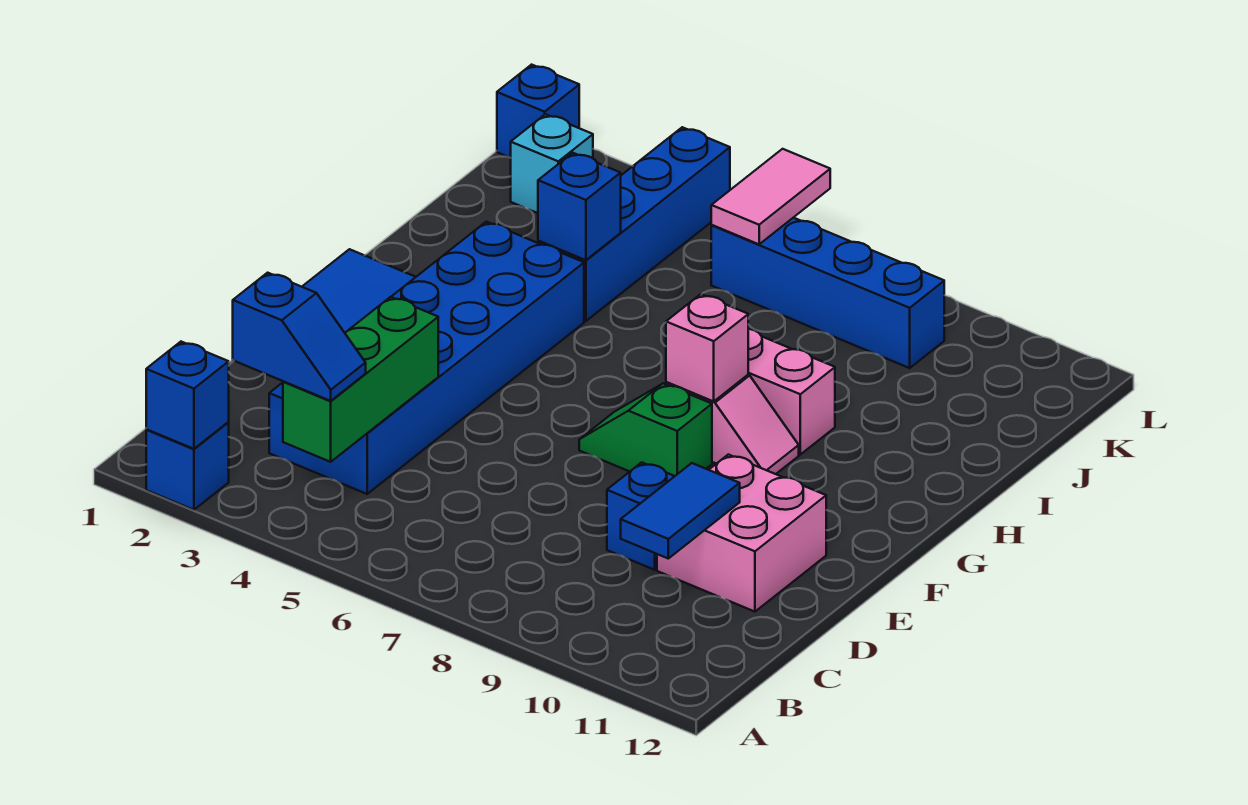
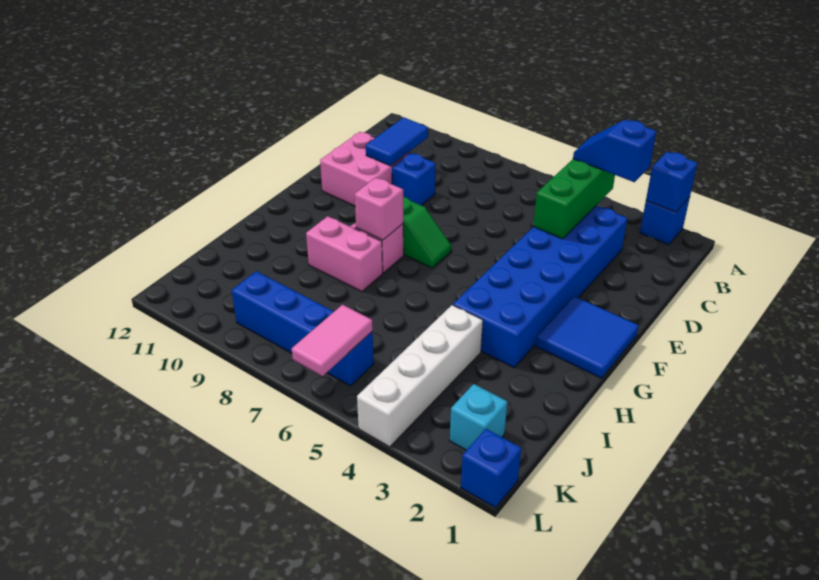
blue 1x4 brick [538,127,730,321] -> white 1x4 brick [357,305,483,447]
blue 1x1 brick [538,153,621,260] -> none

